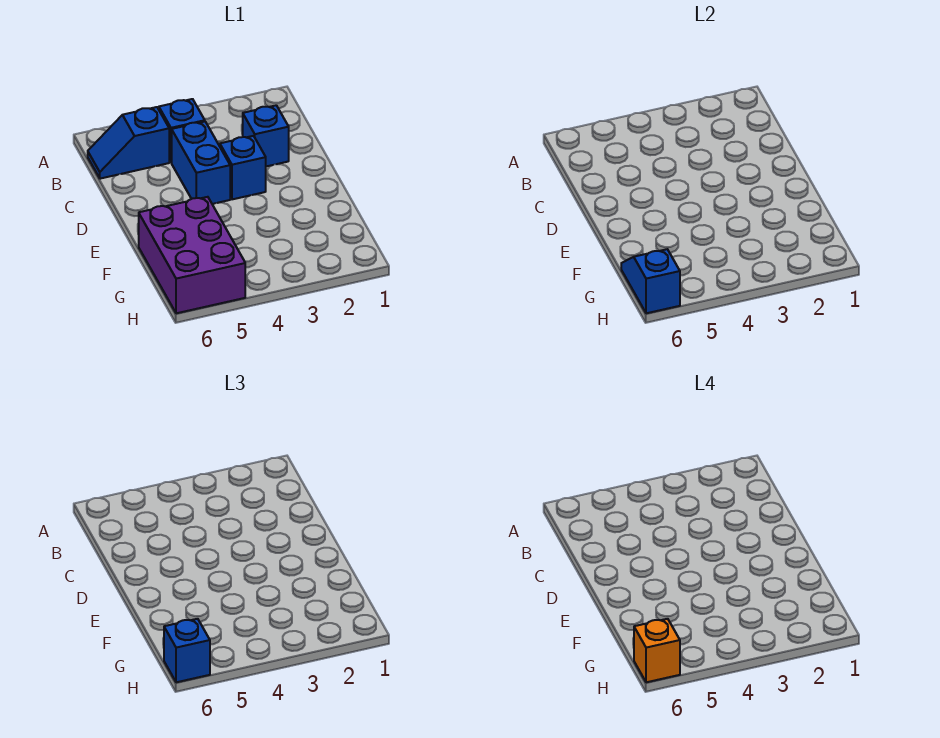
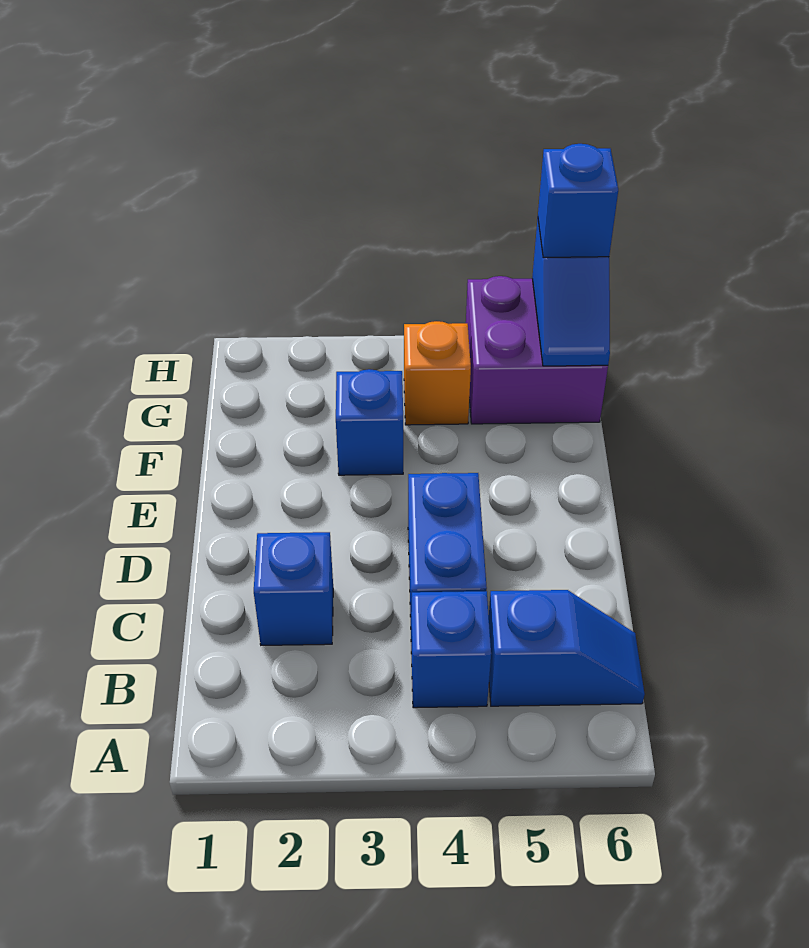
blue 1x1 brick [220,136,266,199] -> blue 1x1 brick moved to [336,369,403,475]
purple 2x3 brick [139,197,245,313] -> purple 2x2 brick [466,276,608,424]
orange 1x1 brick [634,619,680,682] -> orange 1x1 brick moved to [404,321,471,425]

